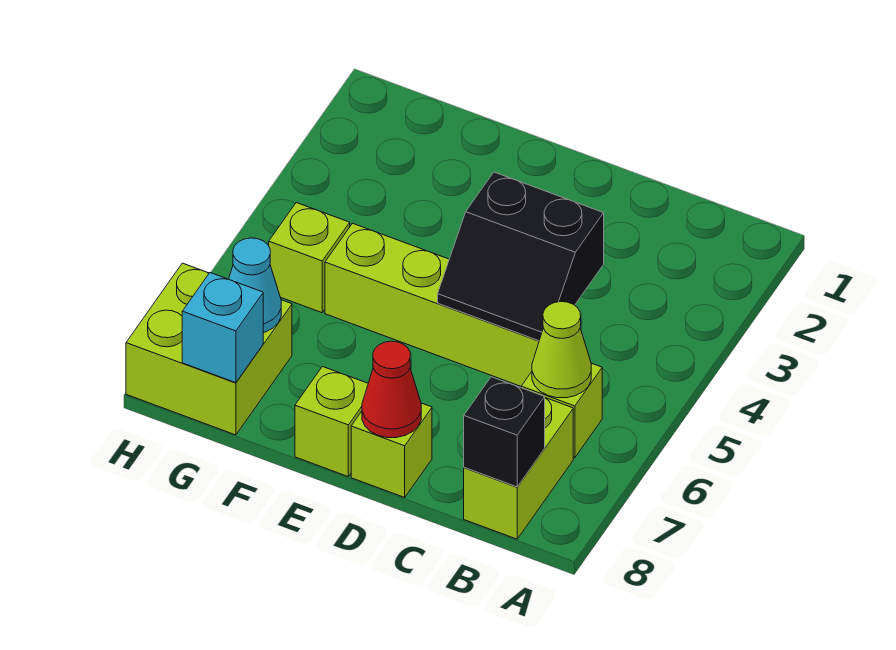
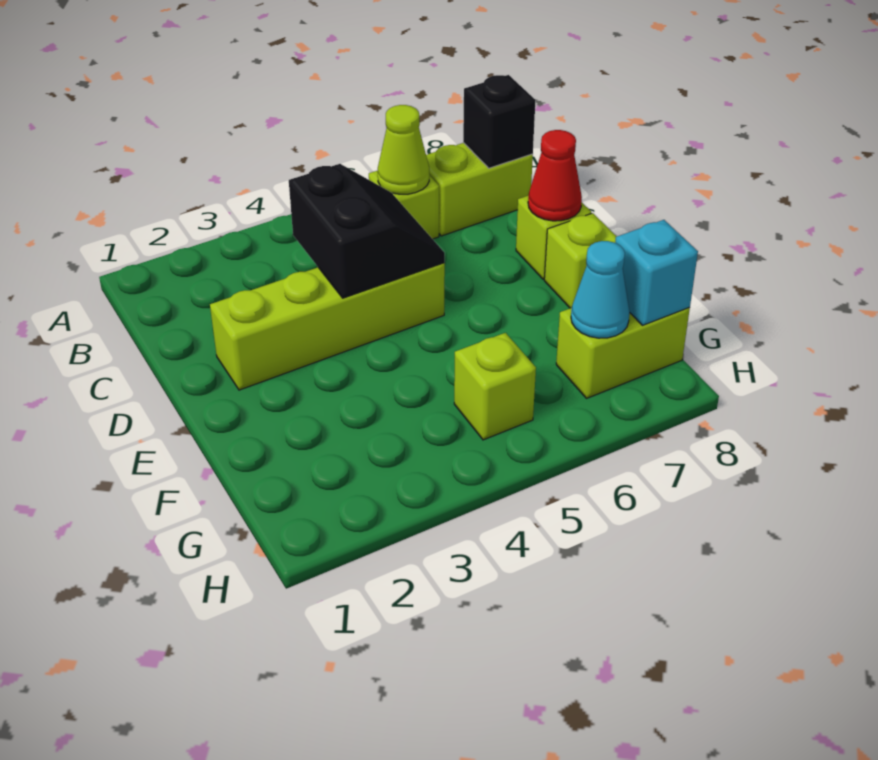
lime 1x4 brick [325,223,539,386] -> lime 1x4 brick turned to [210,263,445,390]
lime 2x2 brick [126,263,292,435] -> lime 1x2 brick [556,308,690,398]

